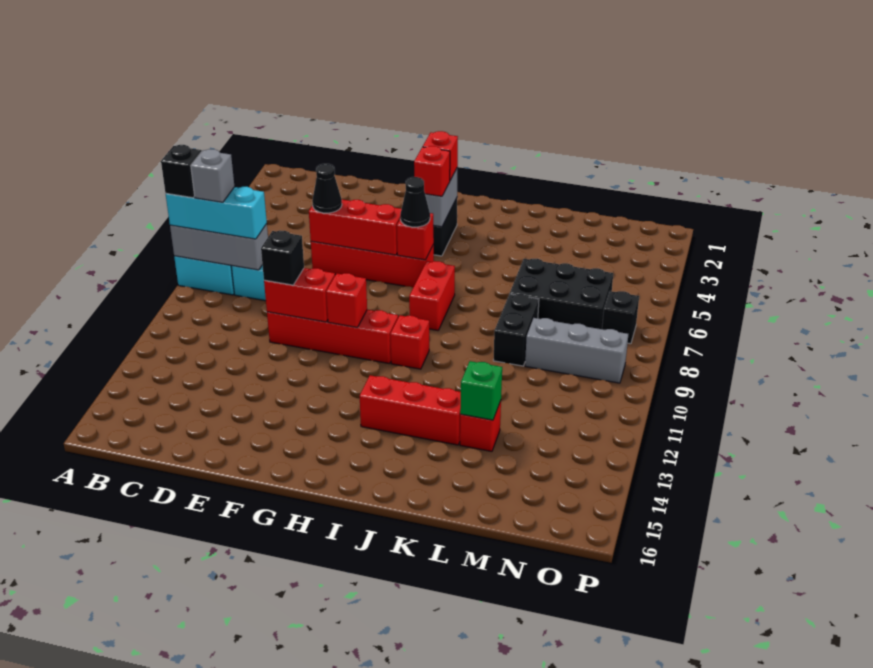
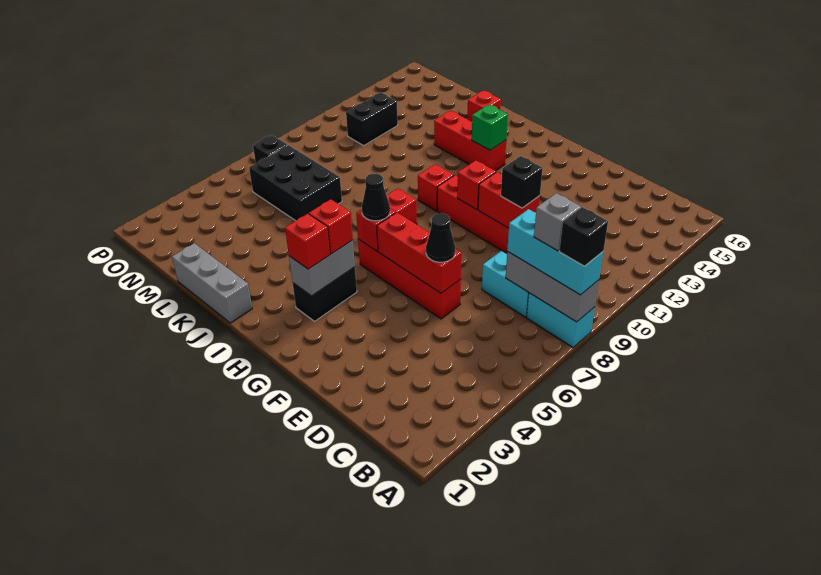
black 1x2 brick [493,294,539,366] -> black 1x2 brick moved to [346,93,398,145]
red 1x1 brick [460,401,501,451] -> red 1x1 brick moved to [467,90,501,121]
green 1x1 brick [460,361,502,420] -> green 1x1 brick moved to [472,105,508,150]
grey 1x3 brick [525,318,628,383] -> grey 1x3 brick moved to [172,243,252,323]

